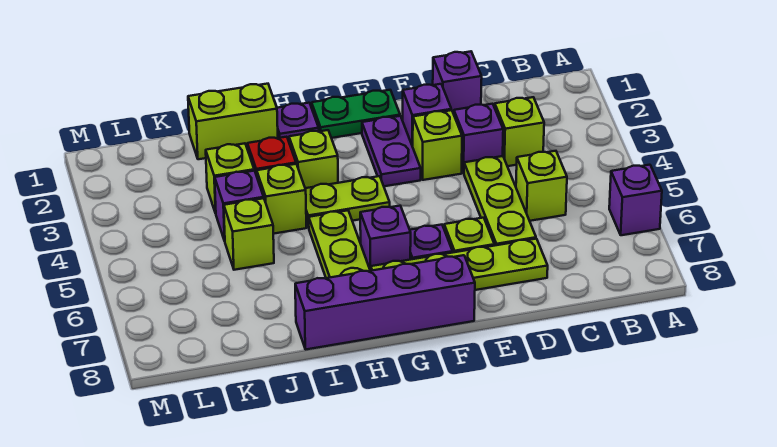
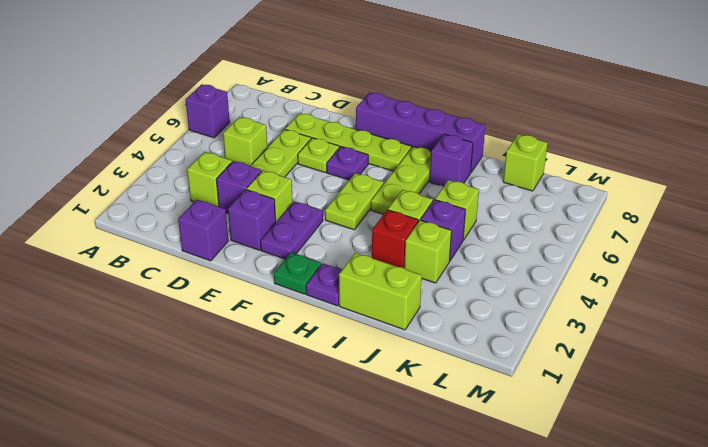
green 1x2 plate [312,90,400,138] -> green 1x1 plate [274,253,321,294]
lime 1x2 plate [305,176,390,228] -> lime 1x2 plate turned to [325,173,384,230]
purple 1x1 brick [360,206,411,271] -> purple 1x1 brick moved to [430,134,473,187]
lime 1x1 brick [289,130,338,188] -> lime 1x1 brick moved to [503,134,548,191]

